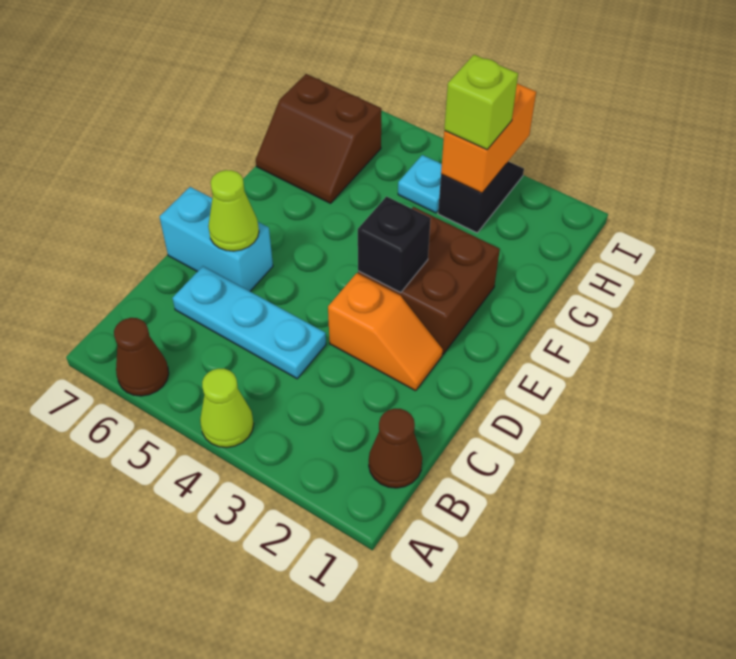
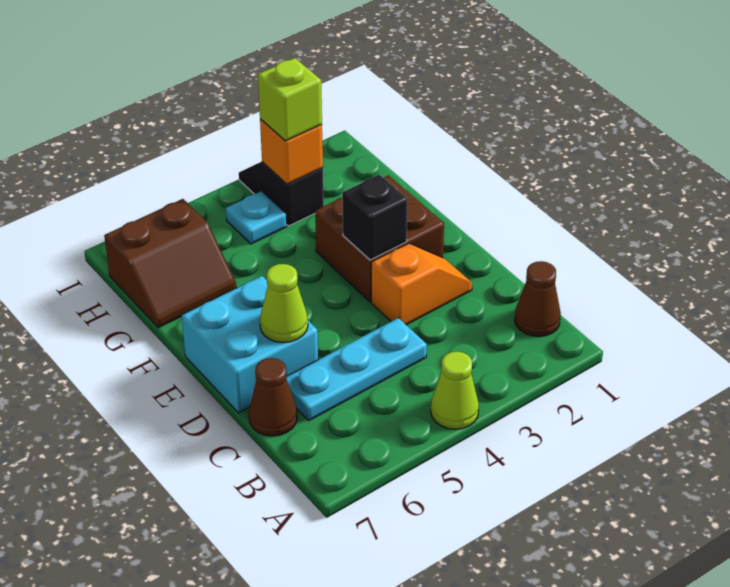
brown 1x1 cone [114,318,169,396] -> brown 1x1 cone moved to [249,358,297,436]
cyan 1x2 brick [160,187,273,291] -> cyan 2x2 brick [182,276,318,413]
orange 1x2 brick [441,83,536,193] -> orange 1x1 brick [260,119,323,184]

